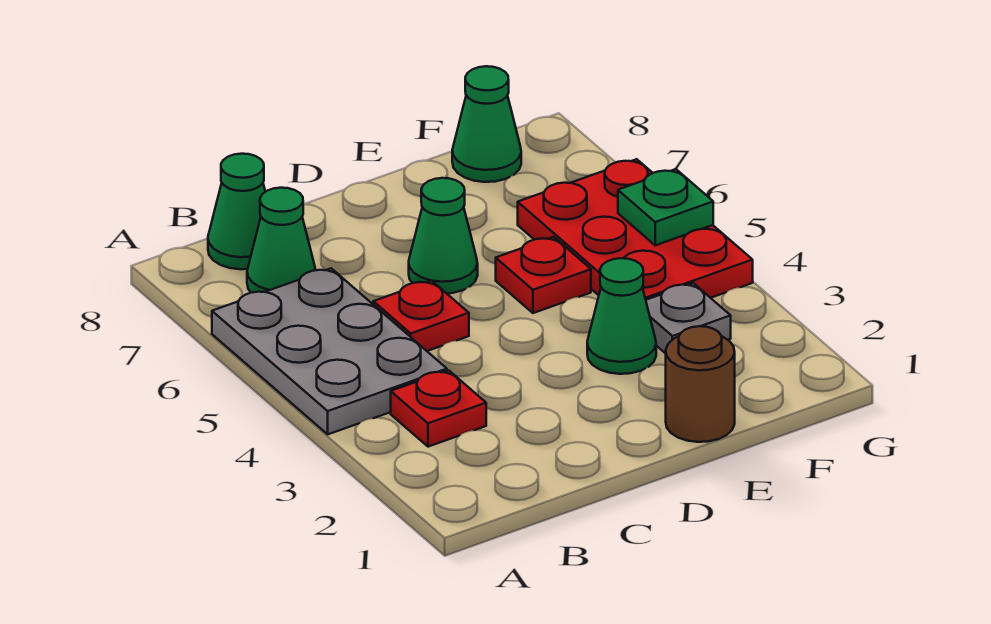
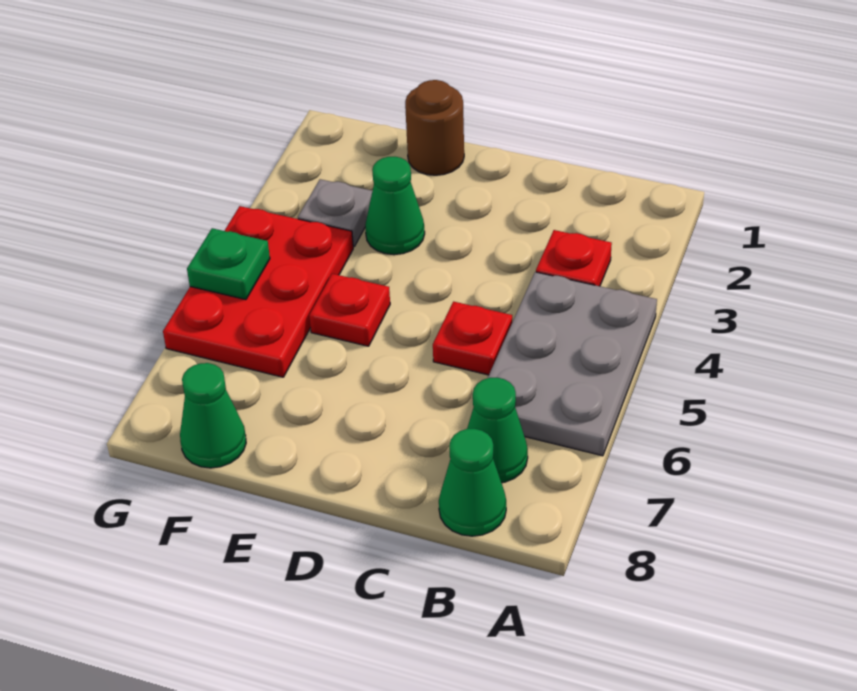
green 1x1 cone [409,178,478,293] -> none

